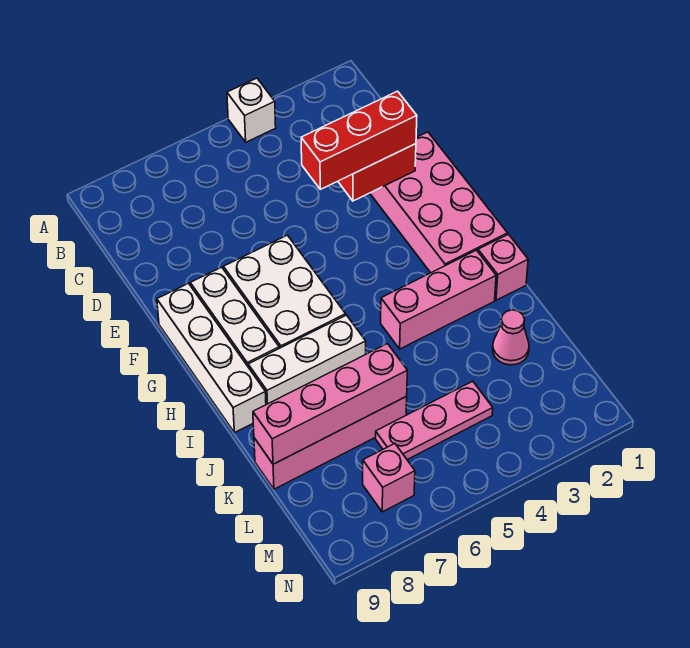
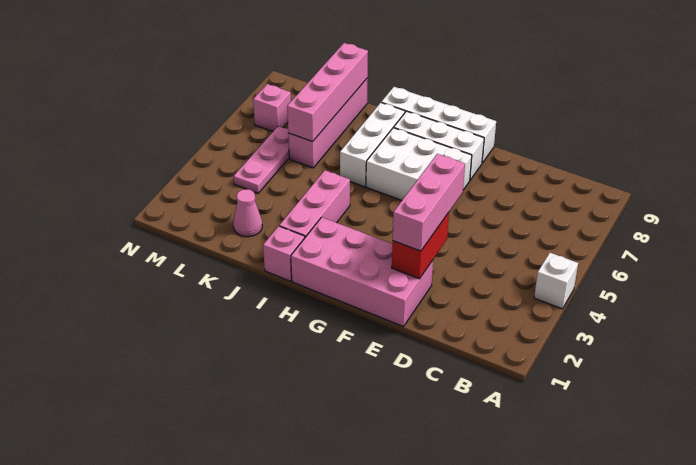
red 1x3 brick [301,91,417,189] -> pink 1x3 brick [393,154,465,251]

